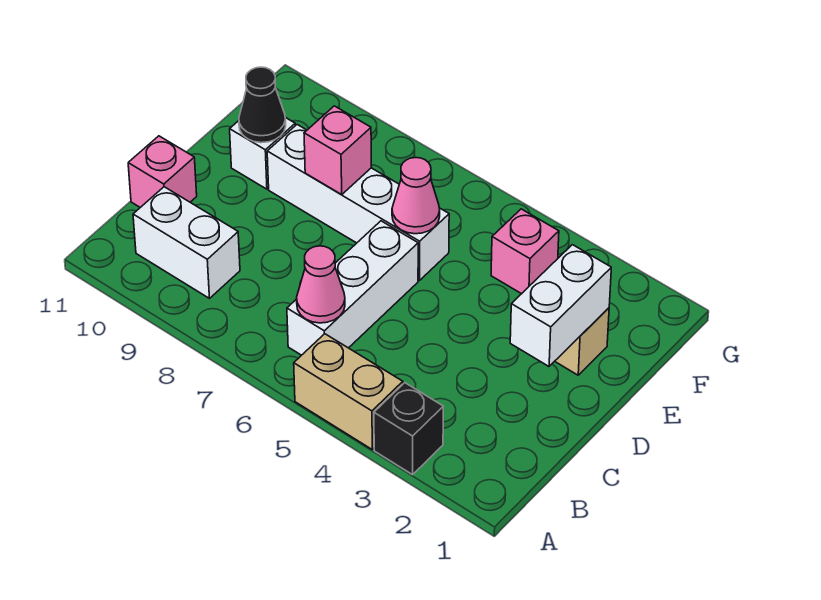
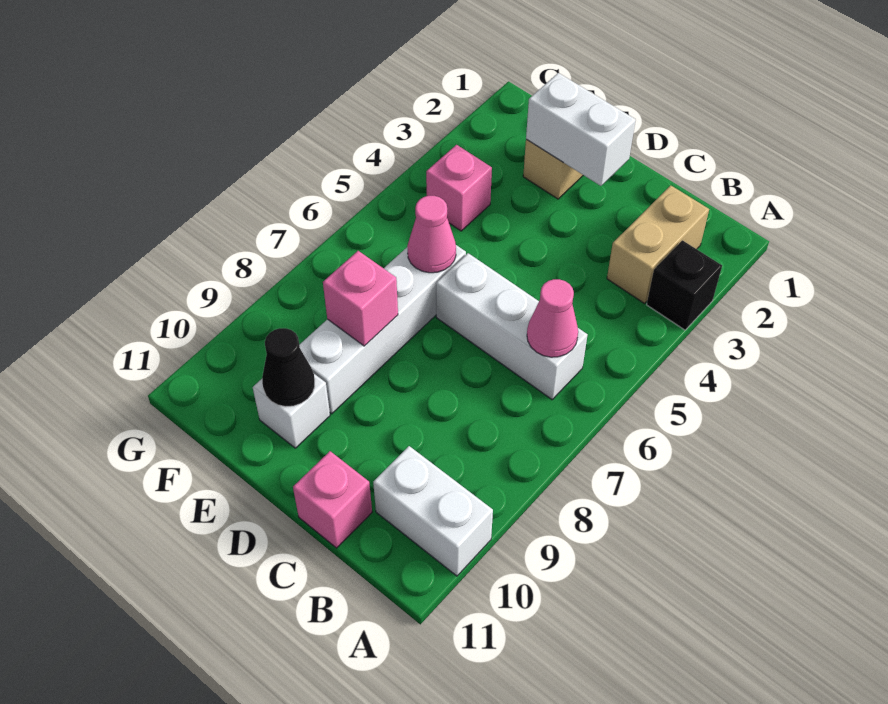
tan 1x2 brick [294,334,403,449] -> tan 1x2 brick moved to [607,185,709,303]
white 1x2 brick [133,187,240,298] -> white 1x2 brick turned to [373,446,493,576]

